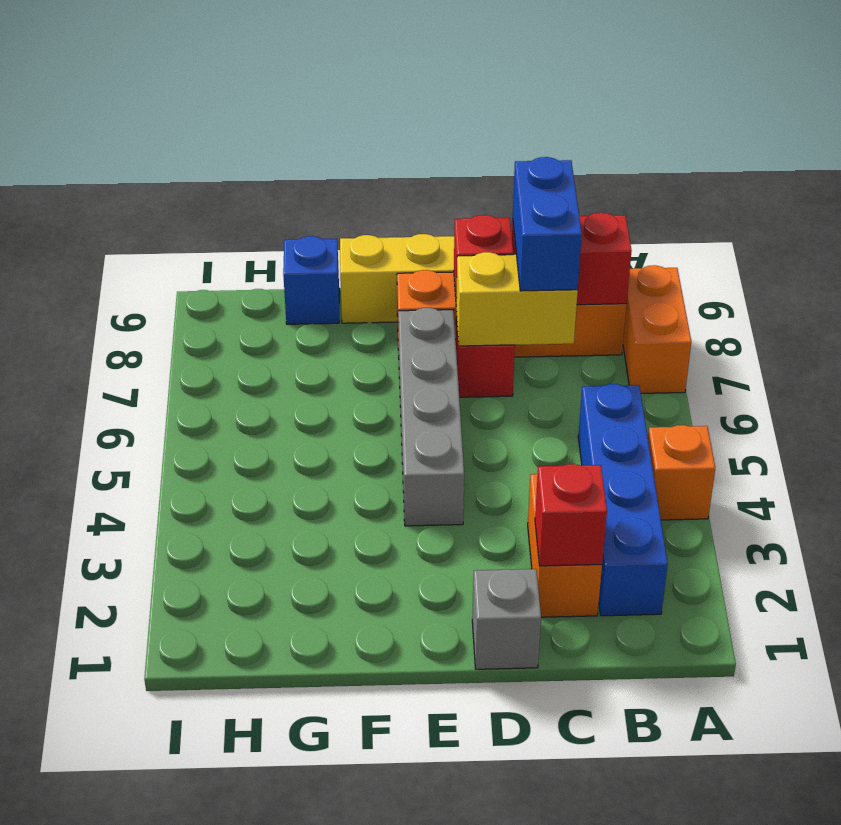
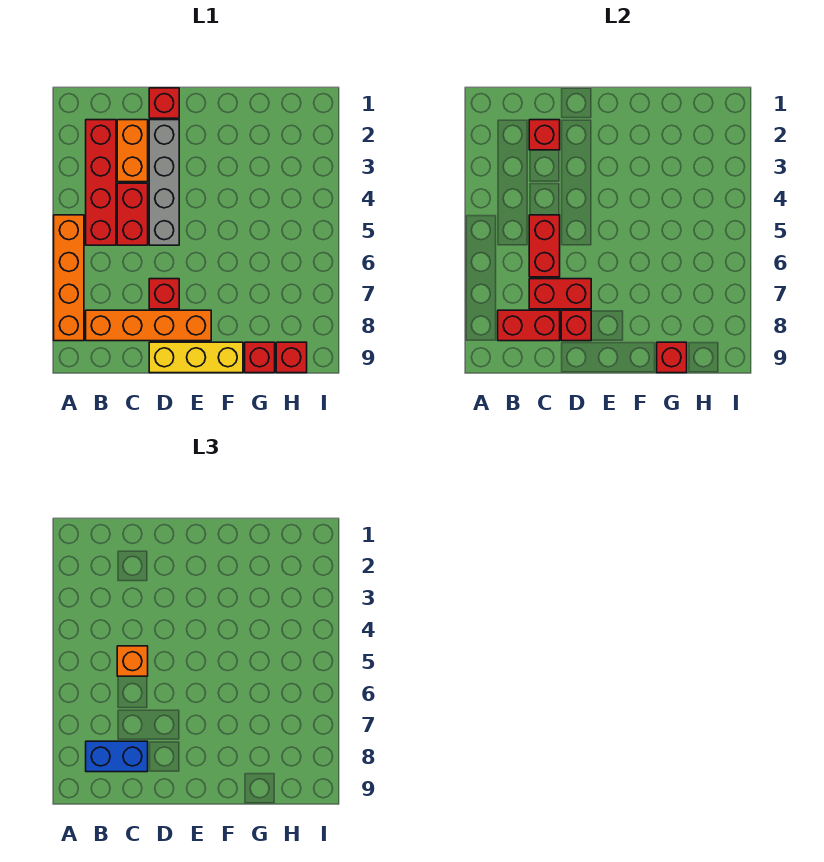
orange 1x1 brick [648,425,715,520] -> orange 1x1 brick moved to [117,646,148,676]
orange 1x2 brick [623,265,691,393] -> orange 1x4 brick [54,215,84,341]
blue 1x4 brick [578,384,668,616] -> red 1x4 brick [86,120,116,245]
none -> red 1x2 brick [117,183,148,245]
none -> red 1x2 brick [529,215,560,277]
yellow 1x2 brick [456,252,578,346] -> red 1x2 brick [529,279,591,309]
blue 1x2 brick [513,157,582,291] -> blue 1x2 brick turned to [86,741,148,772]
grey 1x1 brick [472,569,541,669] -> red 1x1 brick [149,88,179,118]
grey 1x4 brick [398,308,464,526] -> grey 1x4 brick moved to [149,120,179,245]
blue 1x1 brick [283,236,339,324] -> red 1x1 brick [245,342,275,373]
none -> red 1x1 brick [657,342,687,373]
none -> red 1x1 brick [276,342,307,373]

